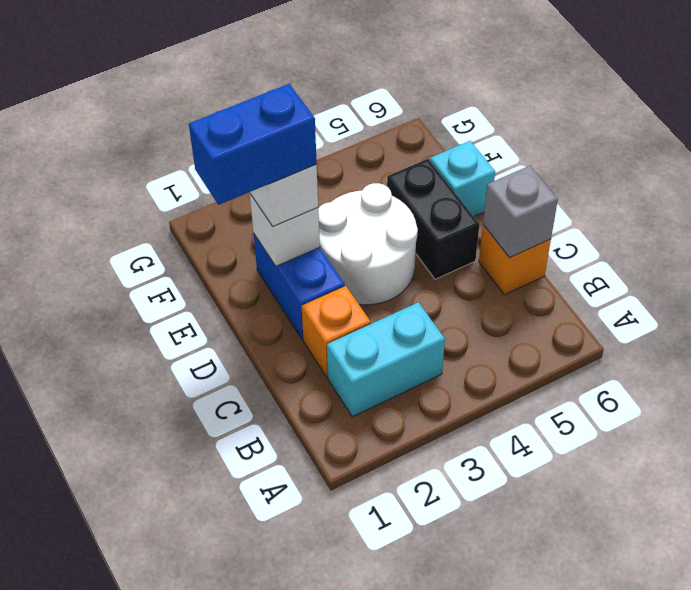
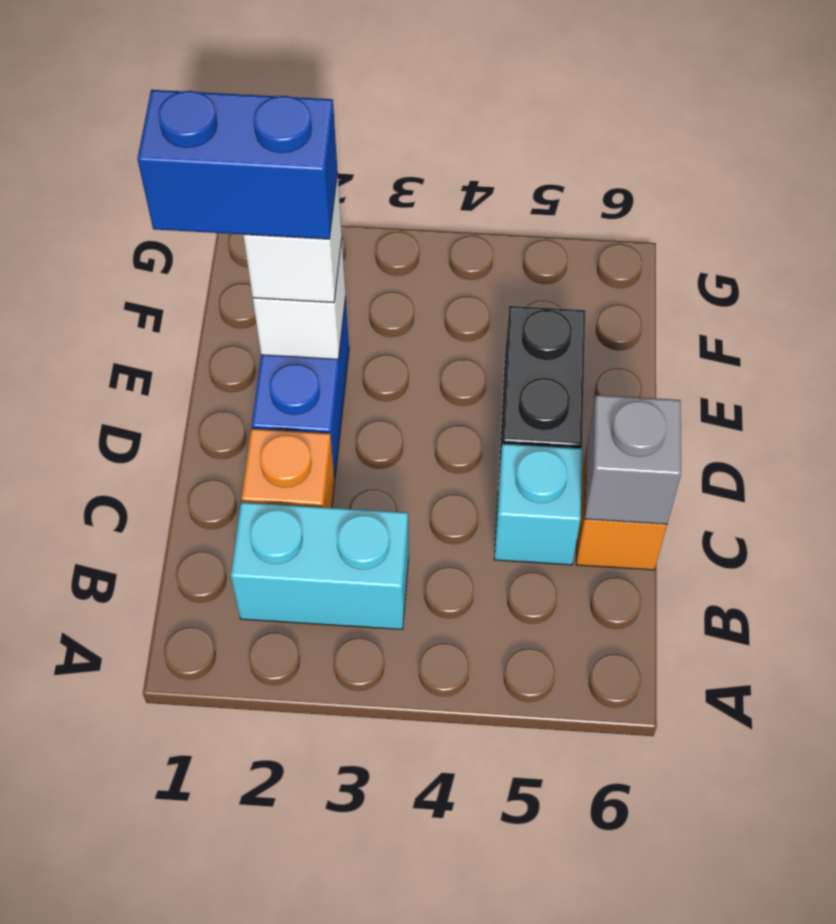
white 2x2 round brick [318,183,418,305] -> none
cyan 1x1 brick [430,141,495,217] -> cyan 1x1 brick moved to [494,444,582,565]

